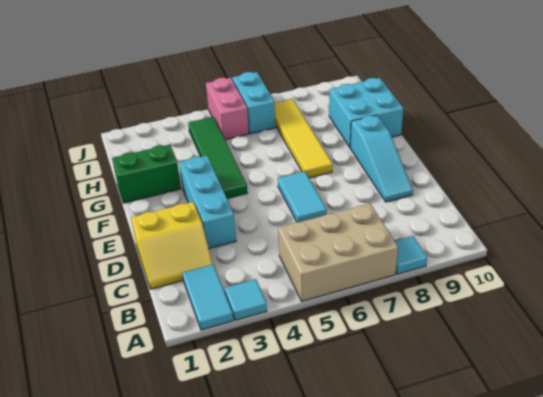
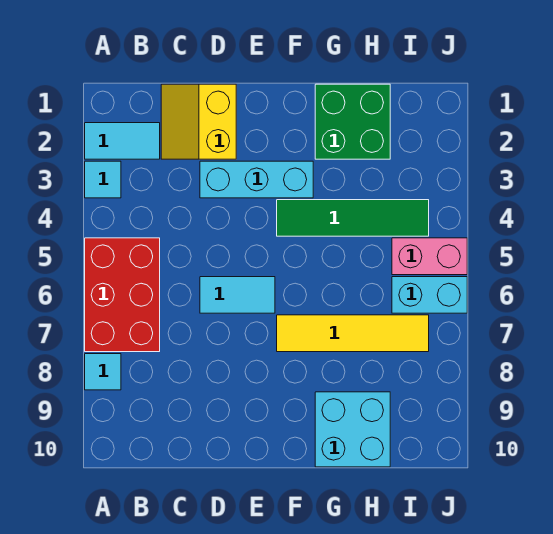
tan 2x3 brick [278,204,398,301] -> red 2x3 brick [85,238,160,352]
cyan 1x3 slope [350,115,413,202] -> none
green 1x2 brick [112,145,181,203] -> green 2x2 brick [315,84,390,159]

